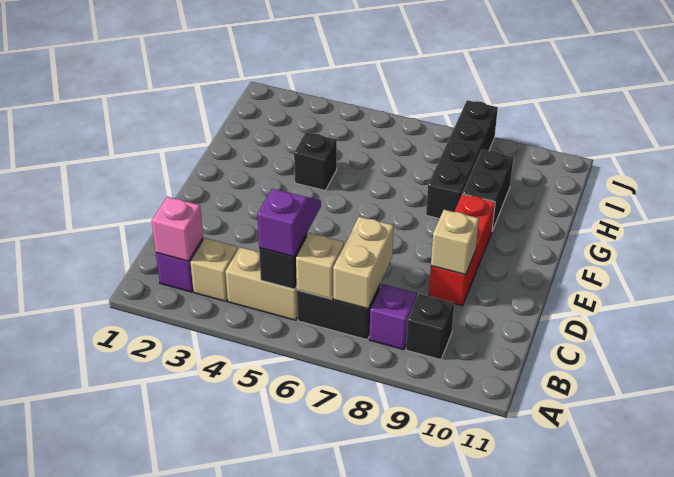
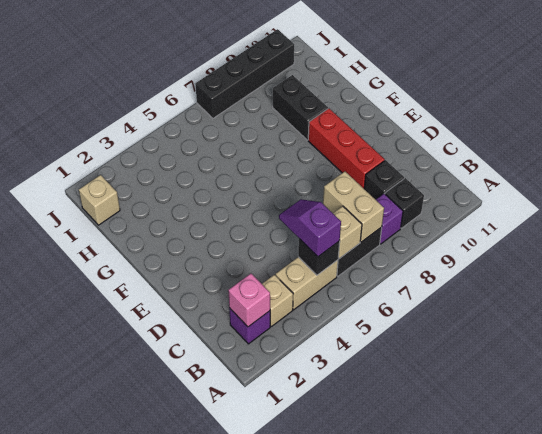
tan 1x1 brick [431,210,479,275] -> tan 1x1 brick moved to [79,175,120,225]
black 1x1 brick [294,132,337,190] -> black 1x1 brick moved to [364,160,404,200]
black 1x4 brick [426,100,498,219] -> black 1x4 brick turned to [195,29,294,118]

